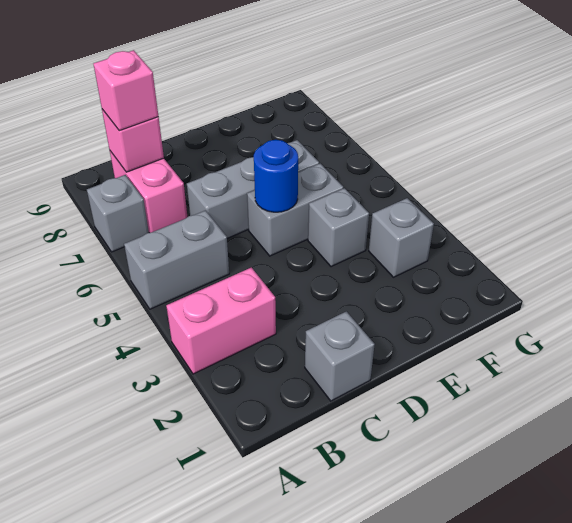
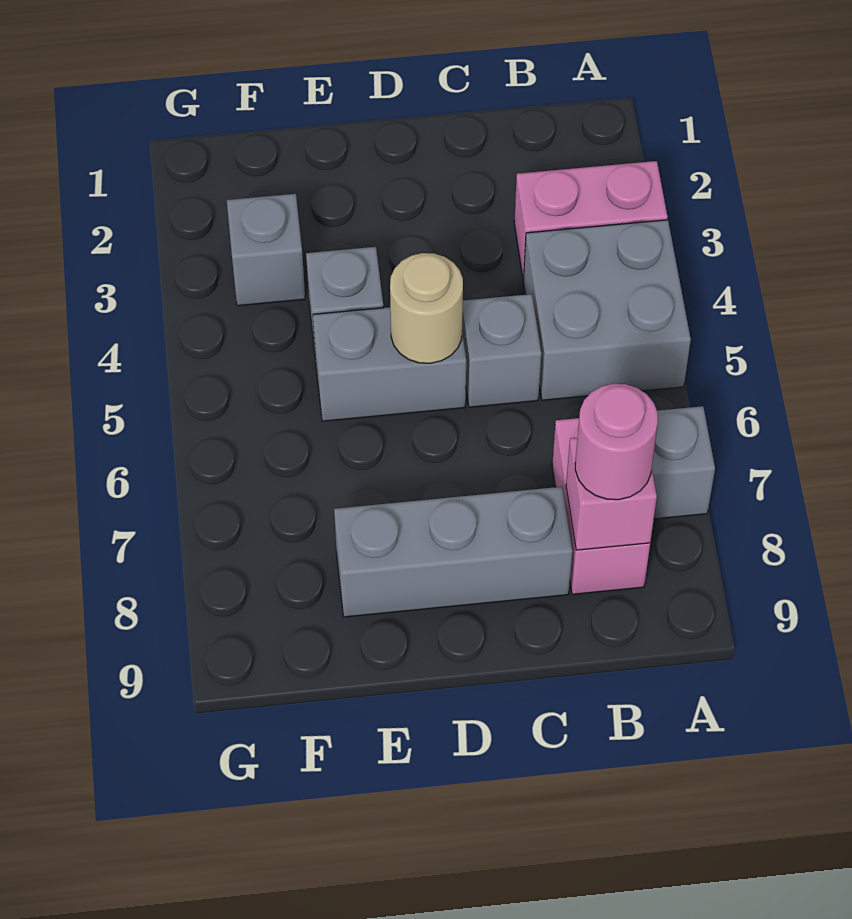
grey 1x2 brick [124,210,229,309] -> grey 2x2 brick [523,220,691,400]
pink 1x1 brick [94,50,158,131] -> pink 1x1 round brick [575,384,658,500]
grey 1x1 brick [305,311,375,401] -> grey 1x1 brick moved to [462,294,541,407]
grey 1x3 brick [187,140,319,238] -> grey 1x3 brick moved to [334,487,572,617]
blue 1x1 round brick [254,140,298,212] -> tan 1x1 round brick [390,253,463,363]

